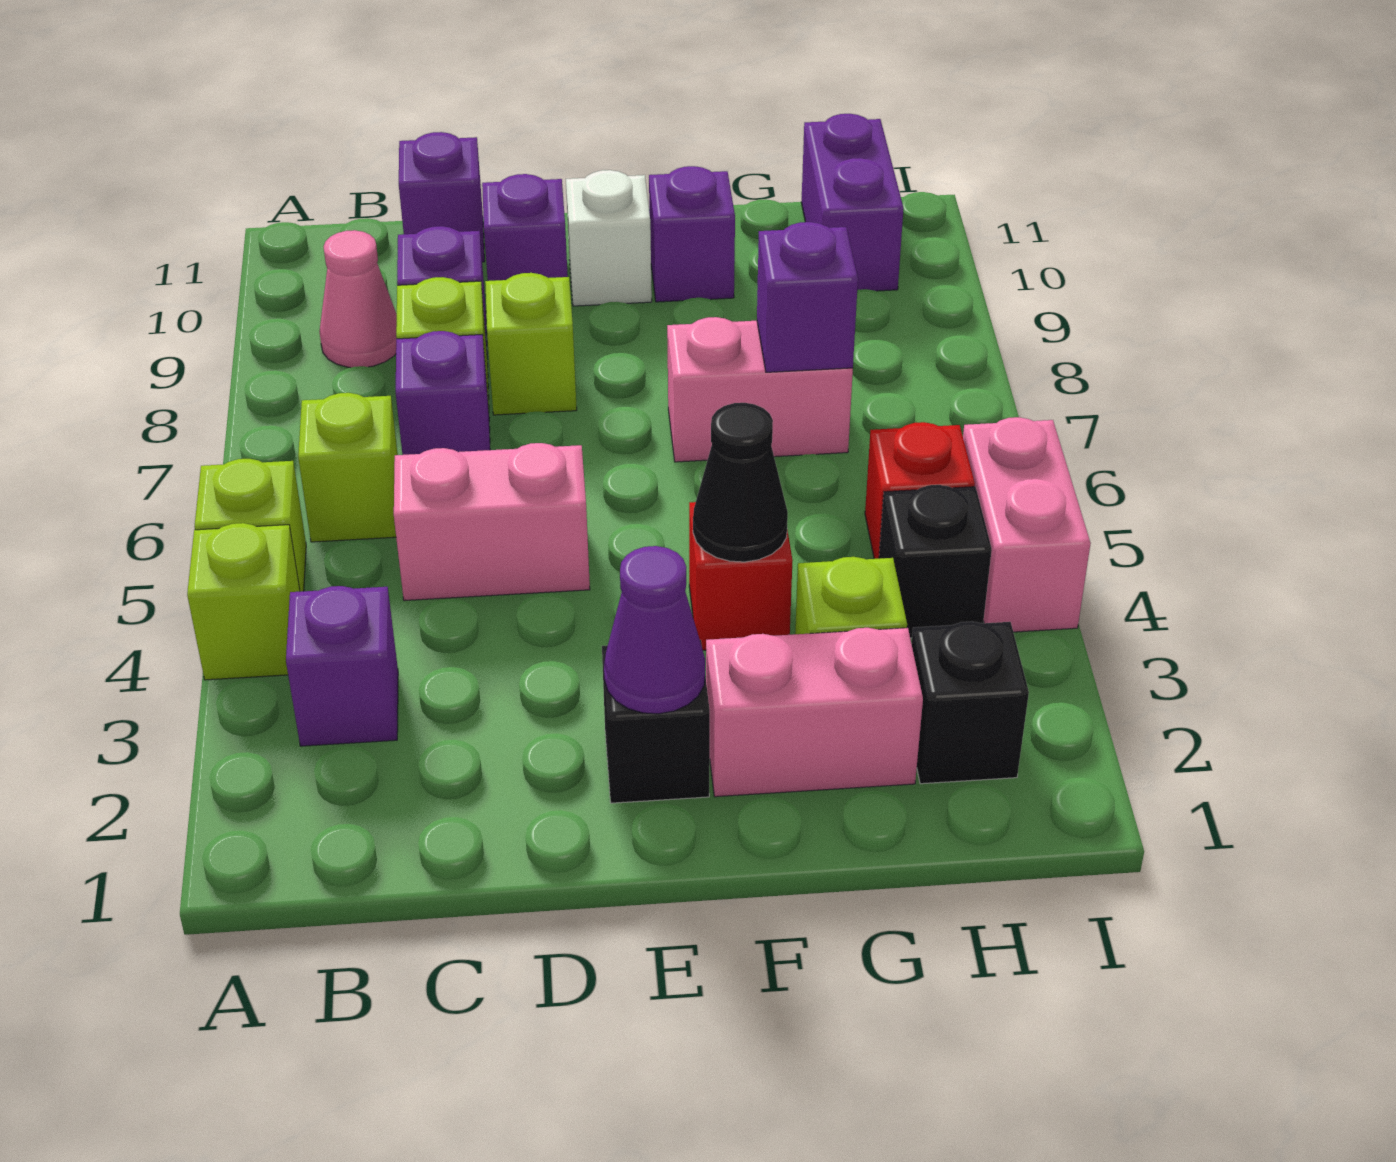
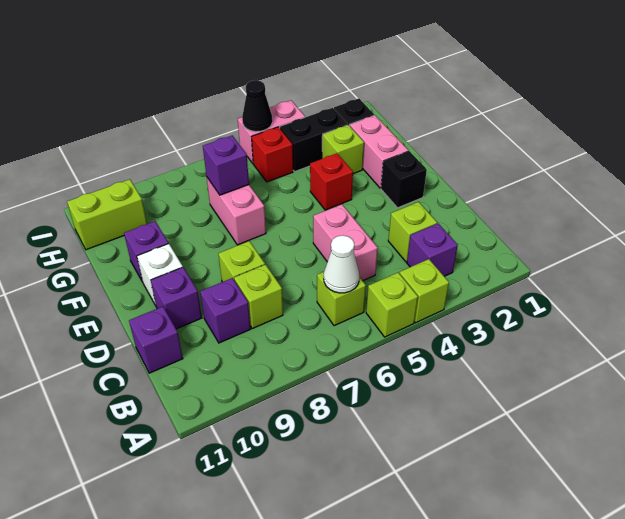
none -> white 1x1 cone [324,235,359,293]
pink 1x1 cone [319,230,397,368] -> none
none -> lime 1x1 brick [388,202,437,262]
purple 1x1 brick [396,331,490,455] -> none
purple 1x1 cone [604,546,705,714] -> none
black 1x1 cone [693,403,788,562] -> black 1x1 cone moved to [242,80,272,132]
black 1x1 brick [879,485,992,638] -> black 1x2 brick [280,108,348,172]
purple 1x2 brick [801,114,904,291] -> lime 1x2 brick [67,179,147,250]

